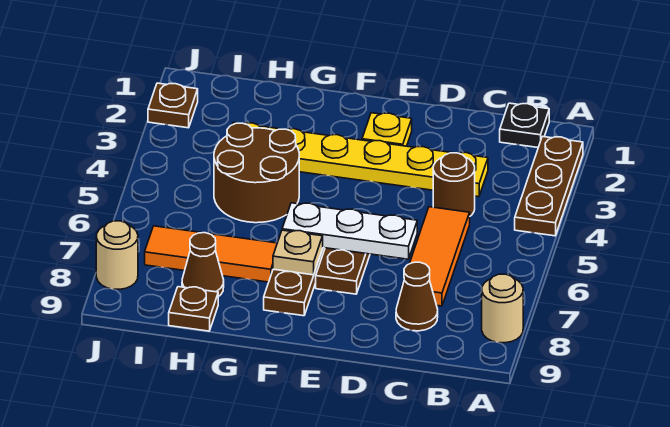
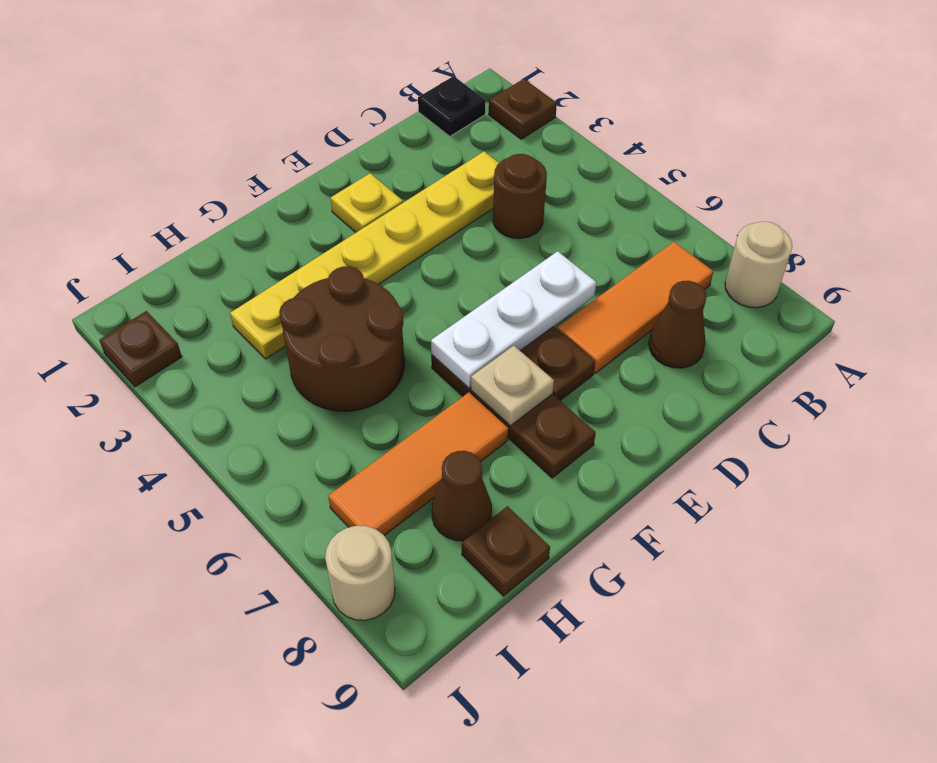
brown 1x3 plate [515,136,583,236] -> brown 1x1 plate [489,79,557,139]
orange 1x3 tile [401,207,470,306] -> orange 1x3 tile turned to [557,242,714,373]

